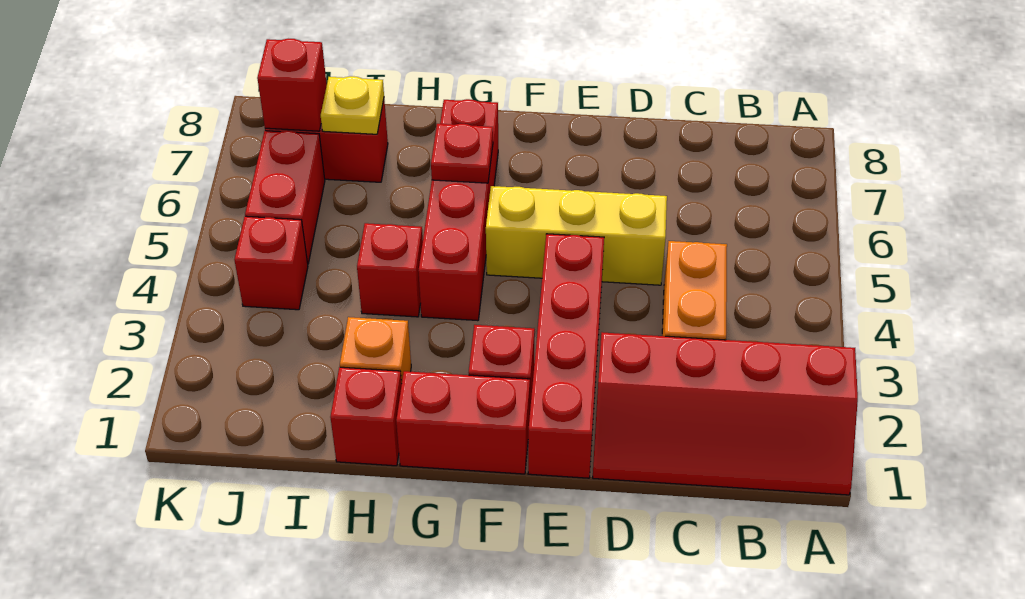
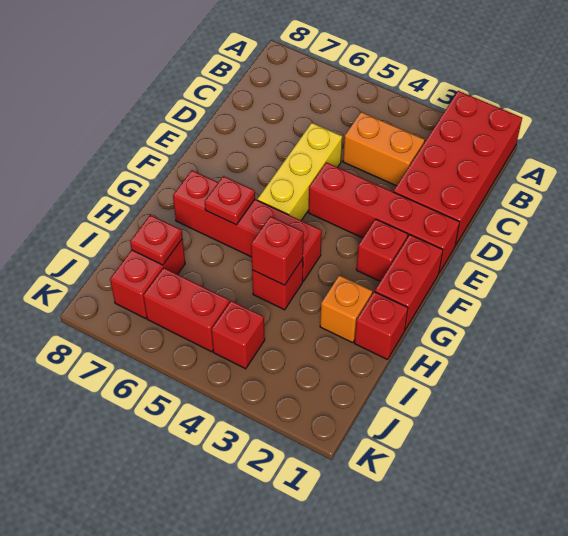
red 2x4 slope [593,332,858,495] -> red 2x4 brick [394,91,522,245]
yellow 1x1 plate [321,76,384,134] -> red 1x1 plate [130,215,182,265]
red 1x1 brick [257,39,327,131] -> red 1x1 brick moved to [251,216,304,285]

